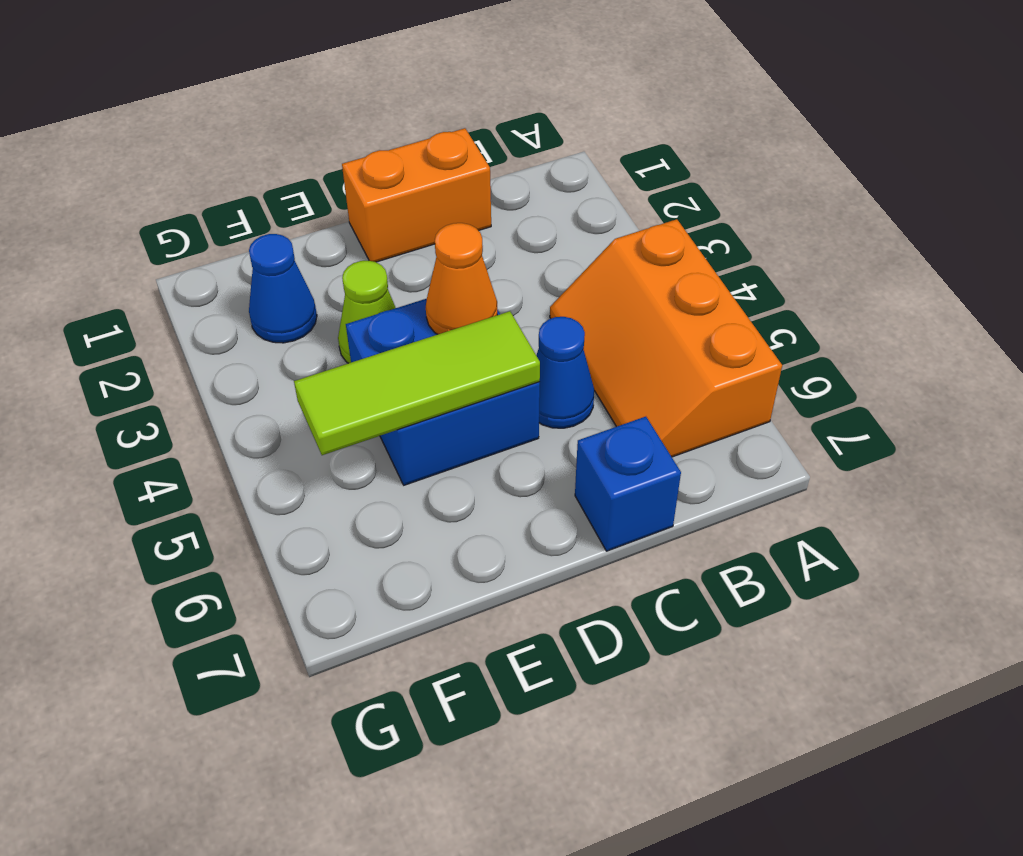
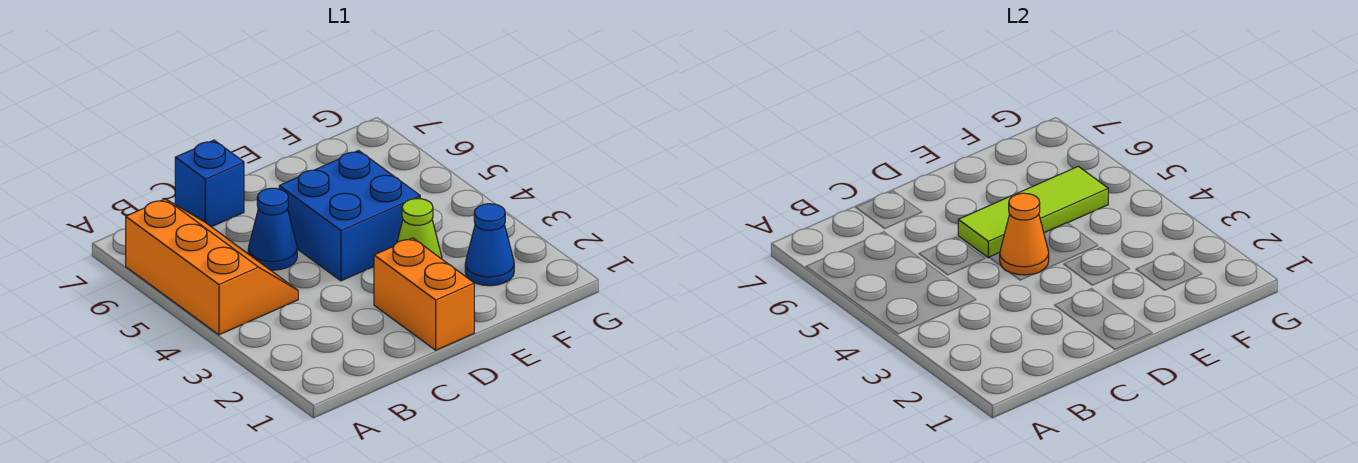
orange 1x2 brick [342,128,491,262] -> orange 1x2 brick turned to [374,238,474,350]

